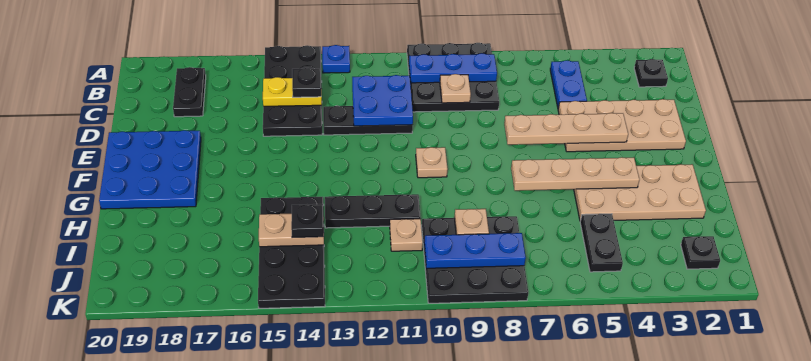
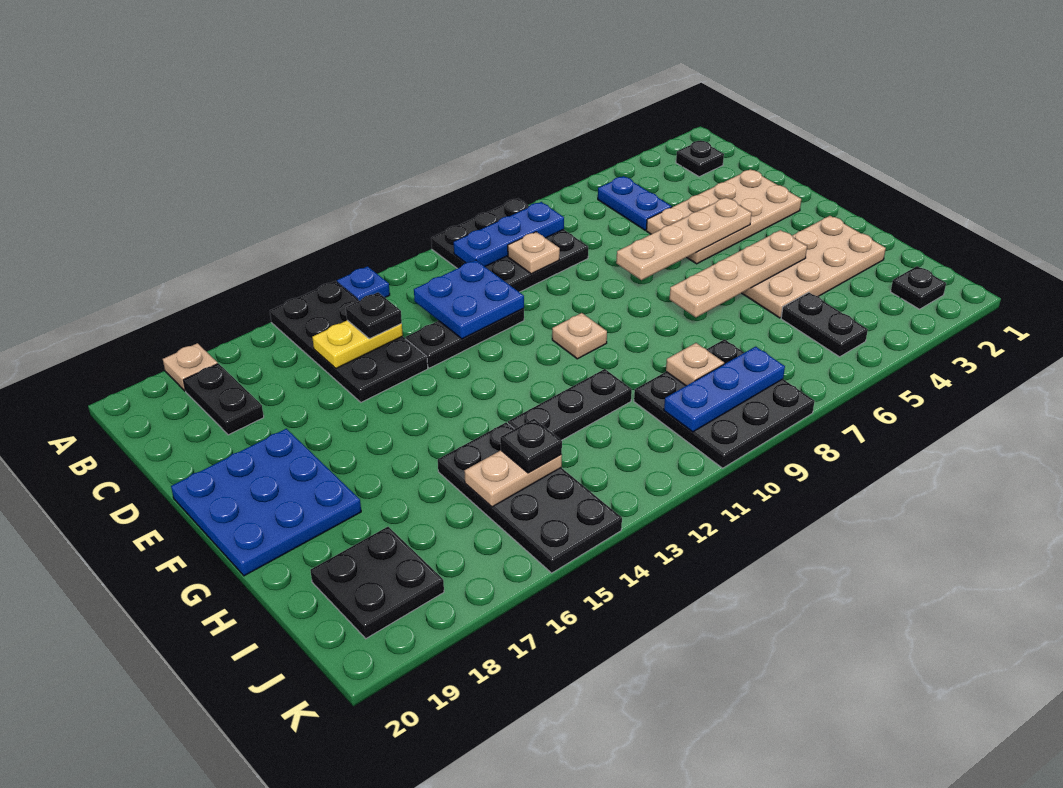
tan 1x1 plate [390,219,423,251] -> tan 1x1 plate moved to [163,343,218,391]
none -> black 2x2 plate [310,527,444,639]

